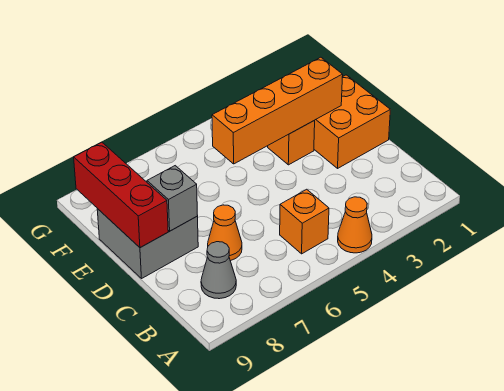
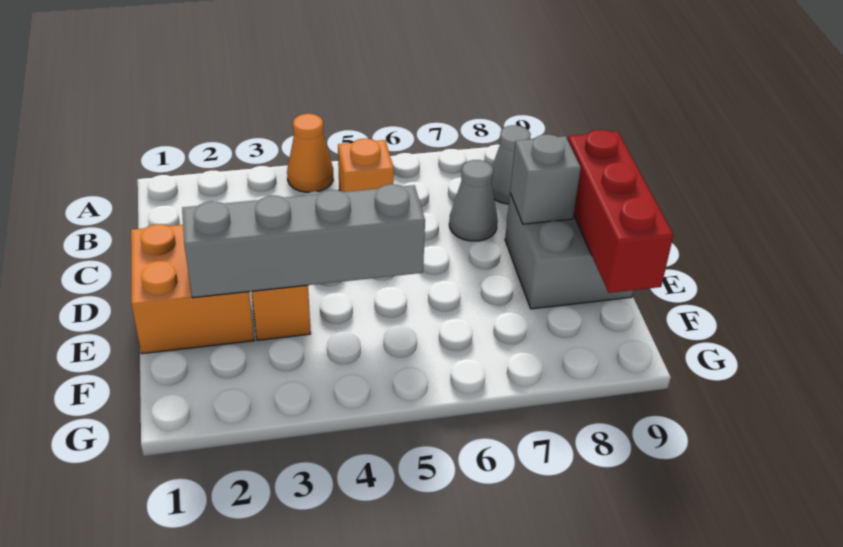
orange 1x1 cone [208,205,242,261] -> grey 1x1 cone [449,160,498,241]
orange 1x4 brick [212,57,343,164] -> grey 1x4 brick [182,184,425,298]

